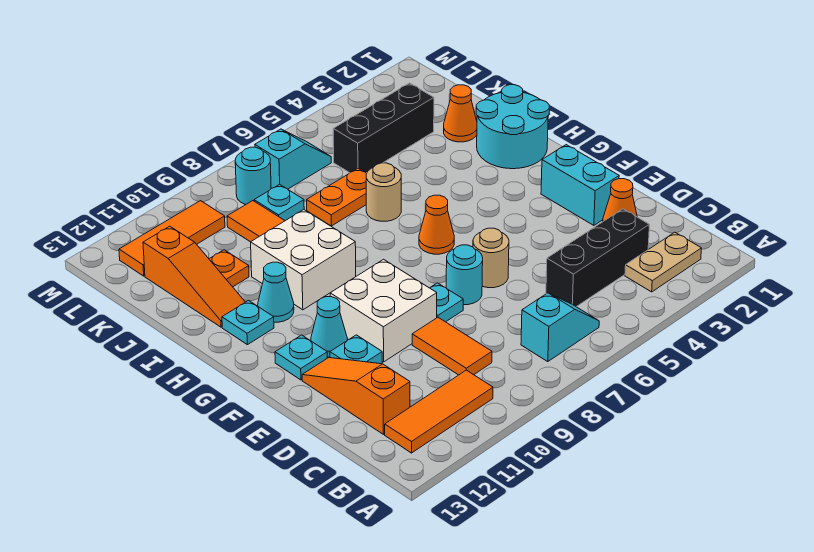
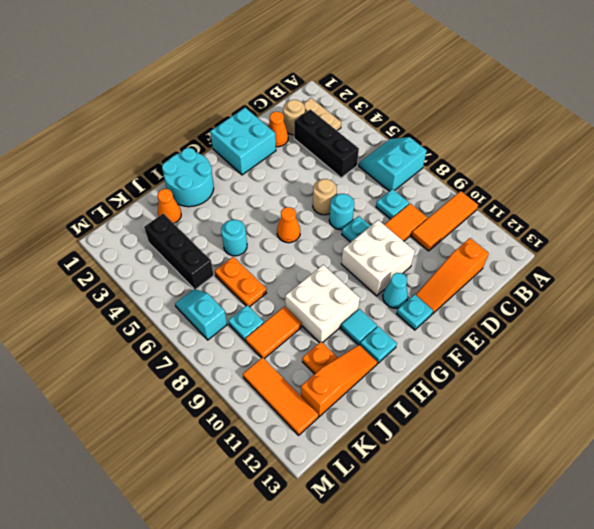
cyan 1x2 slope [521,293,599,362] -> cyan 2x2 slope [359,137,427,191]
orange 1x3 tile [385,370,493,453] -> orange 1x3 tile turned to [411,191,478,251]
cyan 1x2 brick [541,145,619,225] -> cyan 2x2 brick [210,108,276,175]
cyan 1x1 plate [330,335,382,364] -> cyan 1x1 plate moved to [376,189,409,219]
cyan 1x1 cone [258,262,294,322] -> cyan 1x1 tile [341,309,377,345]
tan 1x1 round brick [366,163,401,221] -> tan 1x1 round brick moved to [283,100,305,135]
cyan 1x1 round brick [235,147,271,204] -> cyan 1x1 round brick moved to [221,220,247,256]

